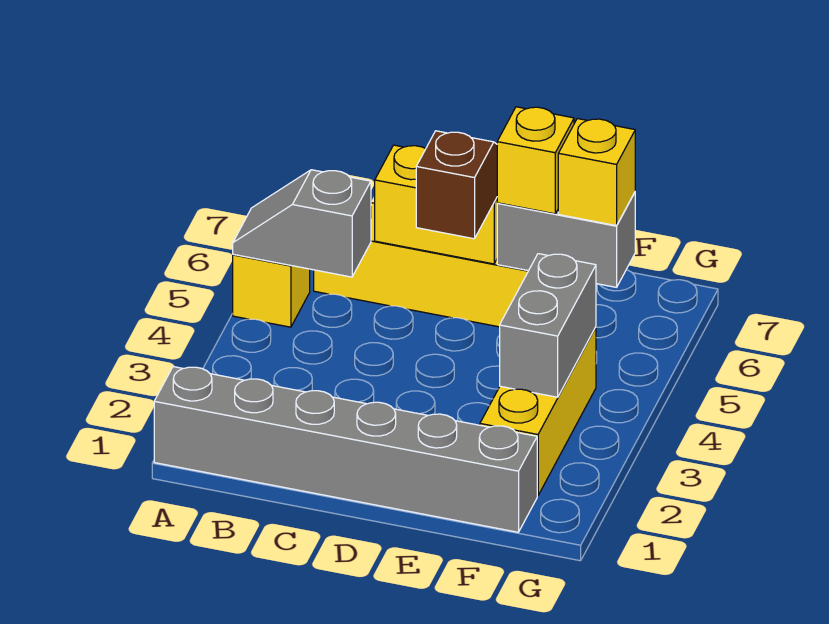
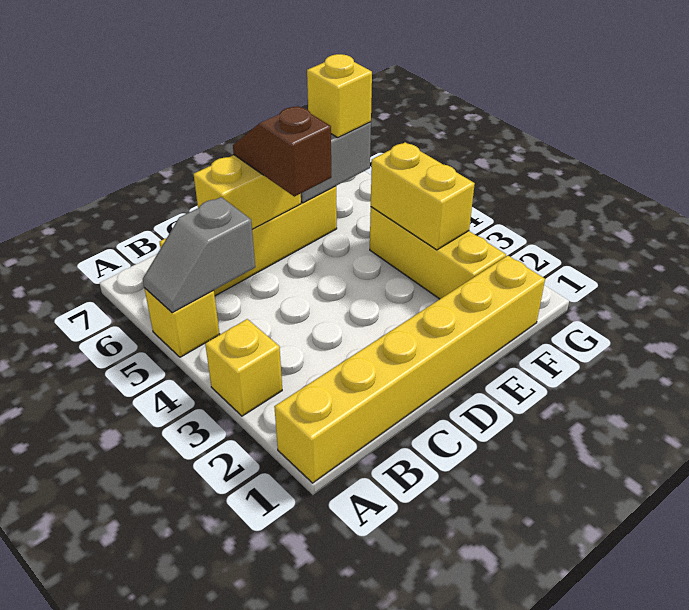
grey 1x6 brick [154,367,537,532] -> yellow 1x6 brick [274,256,545,483]
yellow 1x1 brick [497,107,574,214] -> yellow 1x1 brick moved to [205,319,282,416]
grey 1x2 brick [500,254,596,397] -> yellow 1x2 brick [371,142,475,250]

